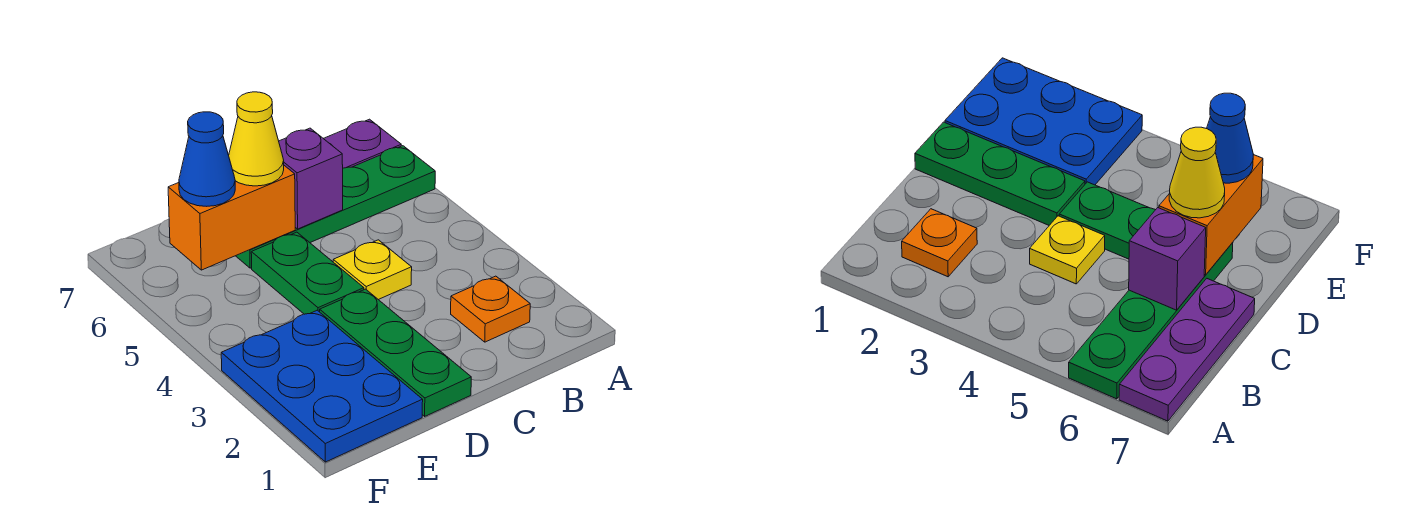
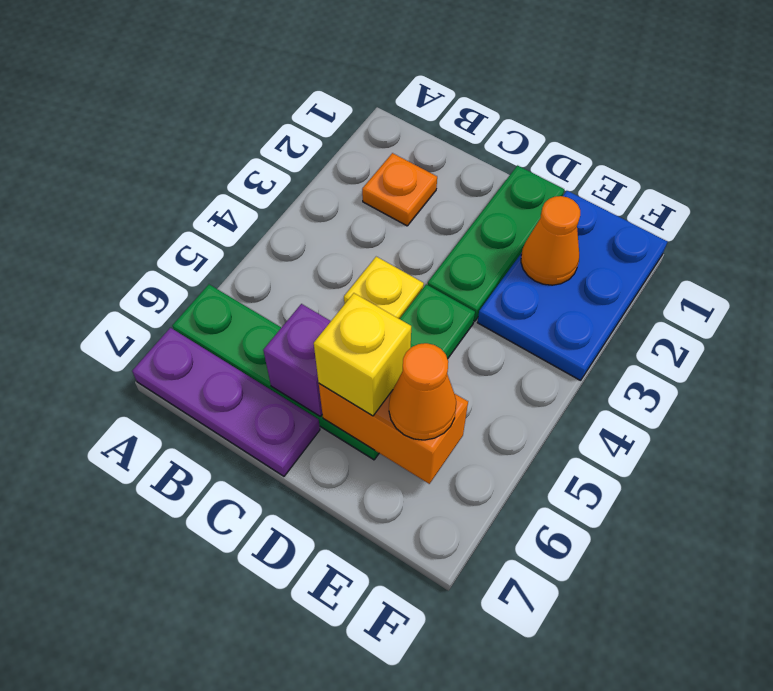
yellow 1x1 cone [229,92,284,186] -> yellow 1x1 brick [314,293,411,416]
none -> orange 1x1 cone [521,196,580,285]
blue 1x1 cone [179,112,235,206] -> orange 1x1 cone [389,343,456,440]

